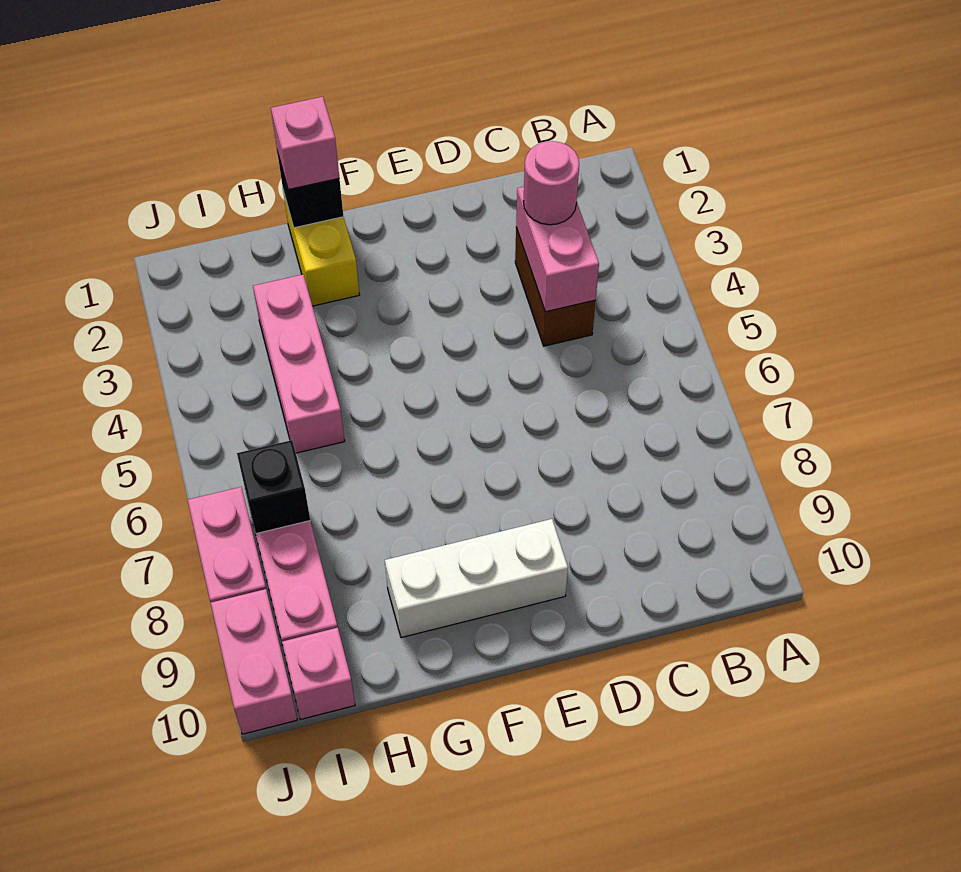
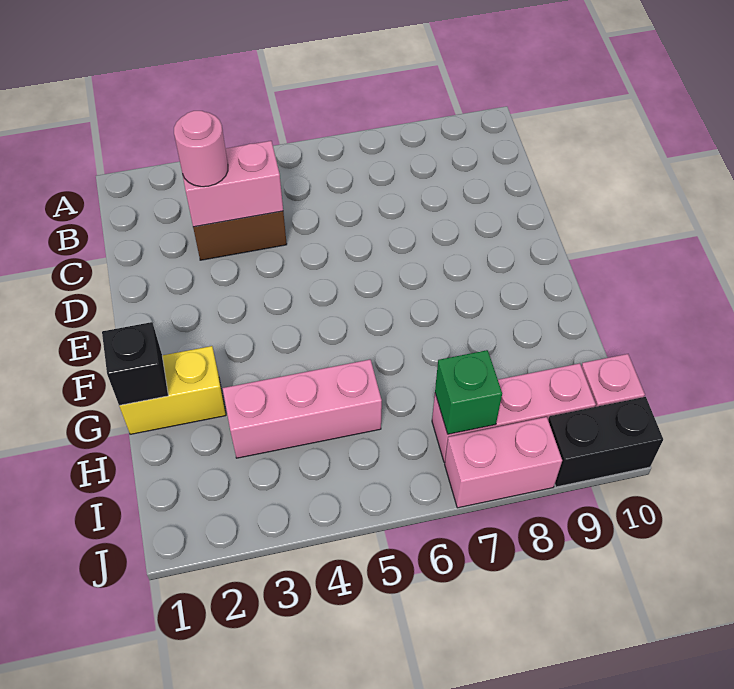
white 1x3 brick [385,519,568,638] -> none
pink 1x1 brick [271,97,339,190] -> none
black 1x1 brick [237,440,310,534] -> green 1x1 brick [435,350,502,434]
pink 1x2 brick [211,589,297,734] -> black 1x2 brick [548,397,663,487]

